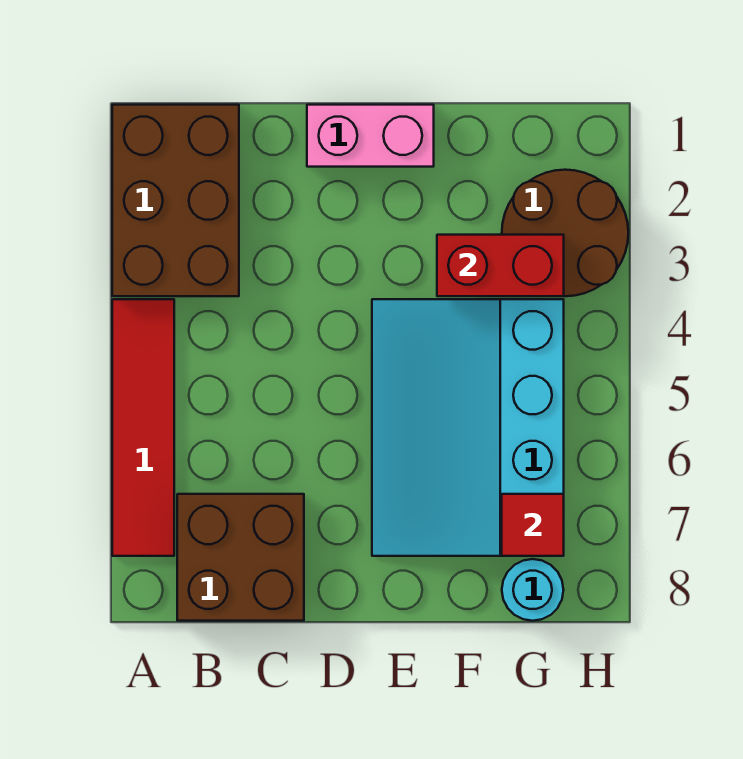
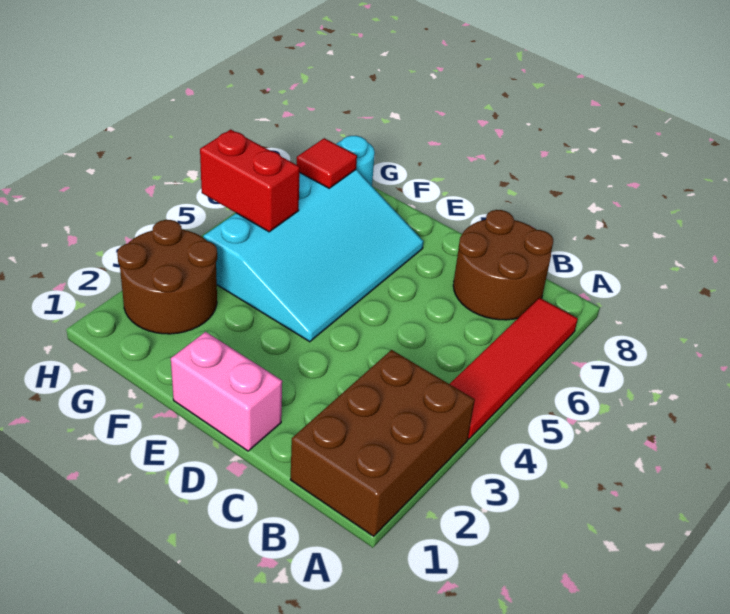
brown 2x2 brick [177,494,304,621] -> brown 2x2 round brick [453,210,553,320]
red 1x2 brick [437,235,564,296] -> red 1x2 brick moved to [200,129,300,232]

